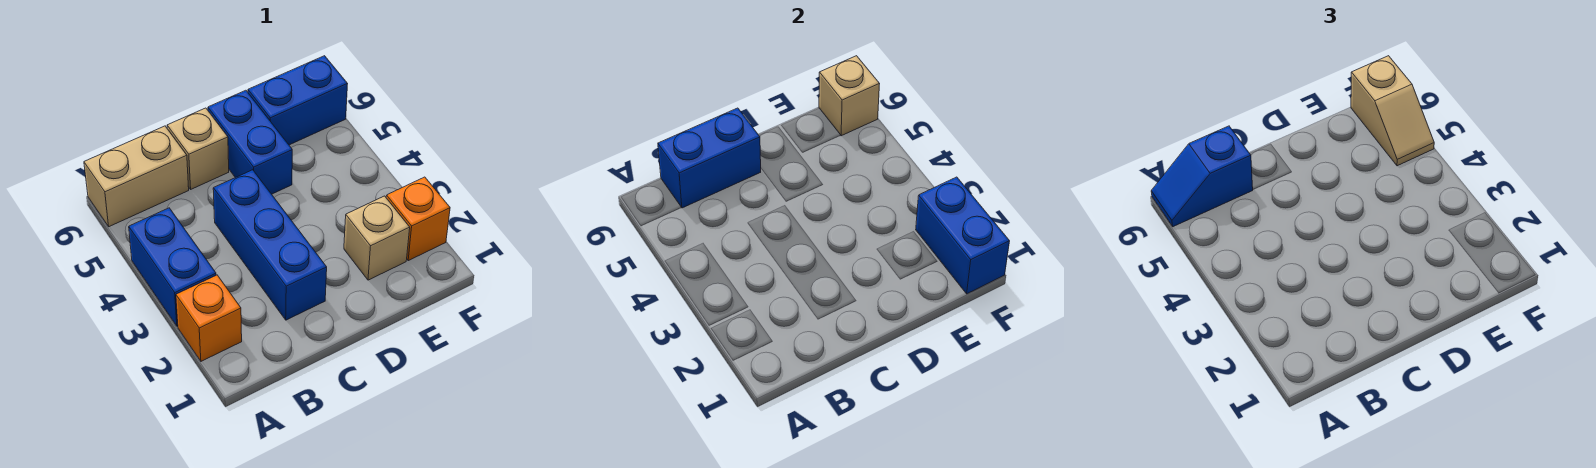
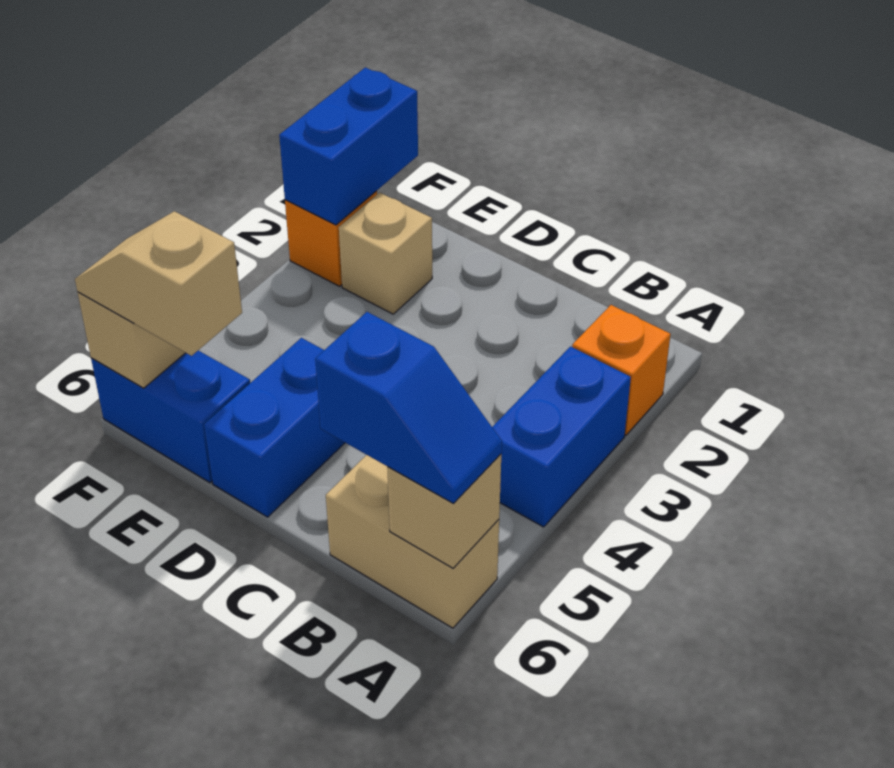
blue 1x2 brick [658,108,761,208] -> none
blue 1x3 brick [213,170,327,320] -> none
tan 1x1 brick [167,108,229,189] -> tan 1x1 brick moved to [387,454,501,568]
tan 1x2 slope [1351,56,1434,166] -> tan 1x2 slope turned to [75,211,242,356]

